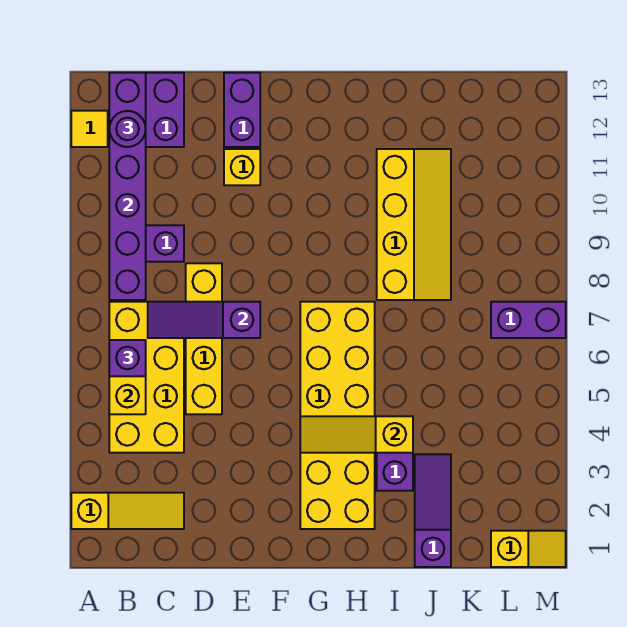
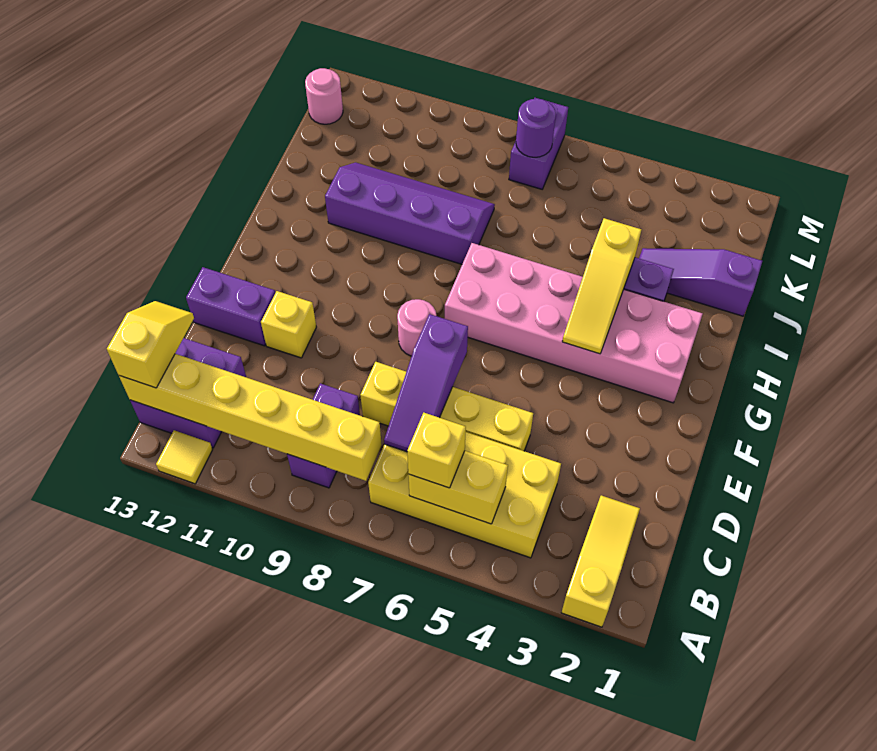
purple 1x1 brick [109,340,146,376] -> yellow 1x1 brick [407,413,466,488]
purple 1x6 brick [109,73,146,300] -> yellow 1x6 brick [119,354,382,481]
purple 1x1 round brick [109,111,146,147] -> purple 1x1 round brick moved to [516,99,556,157]
none -> pink 1x1 round brick [397,299,436,356]
yellow 2x6 brick [300,302,375,529] -> pink 2x6 brick [445,243,703,403]
yellow 2x4 slope [377,149,451,300] -> purple 2x4 slope [325,163,495,264]
yellow 1x2 slope [491,531,566,567] -> yellow 1x2 slope moved to [107,301,194,388]
none -> pink 1x1 round brick [305,68,343,124]

